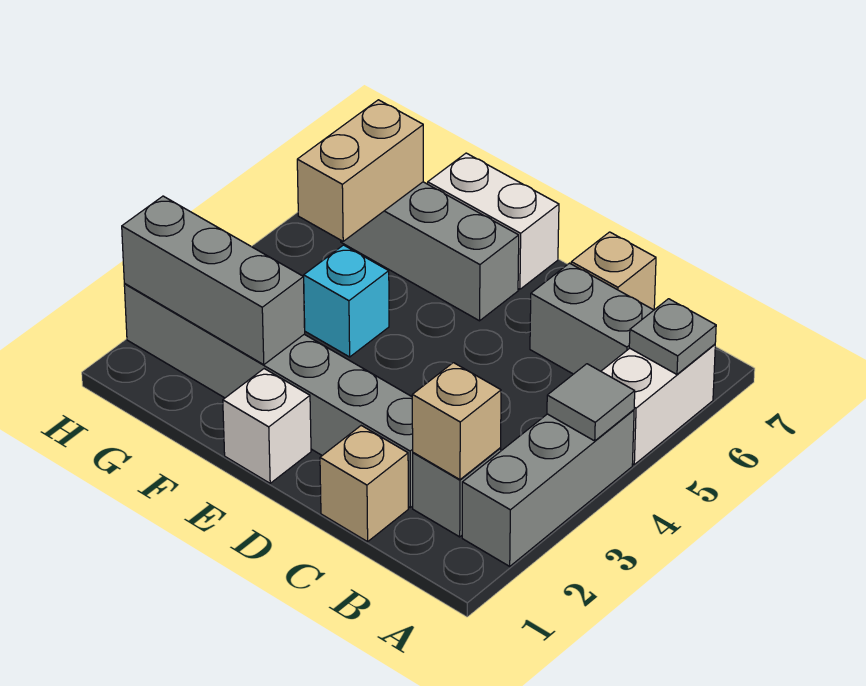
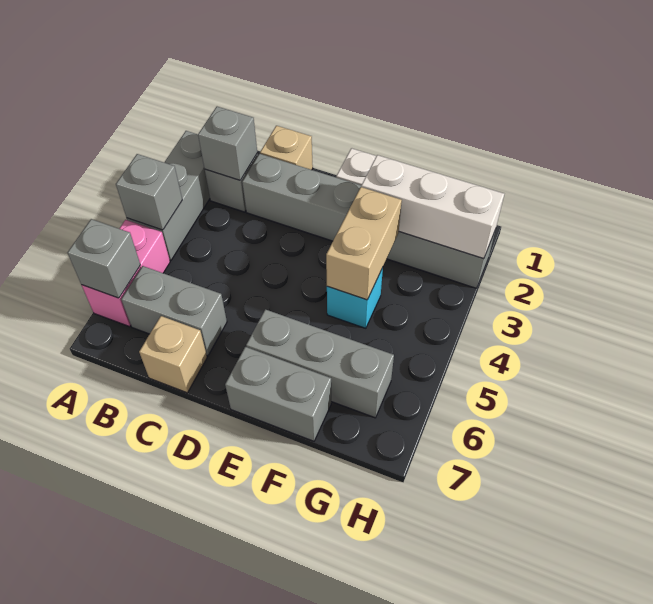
grey 1x1 tile [547,364,635,441] -> grey 1x1 brick [116,154,182,230]
white 1x2 brick [601,344,715,464] -> pink 1x2 brick [82,220,170,327]
grey 1x1 plate [629,299,716,374] -> grey 1x1 brick [68,219,140,298]
tan 1x1 brick [412,363,501,480] -> grey 1x1 brick [198,107,257,180]
white 1x2 brick [428,153,559,289] -> grey 1x2 brick [225,347,331,441]
grey 1x3 brick [122,196,305,365] -> white 1x3 brick [361,155,504,259]
tan 1x2 brick [297,100,423,241] -> tan 1x2 brick moved to [326,187,402,300]

